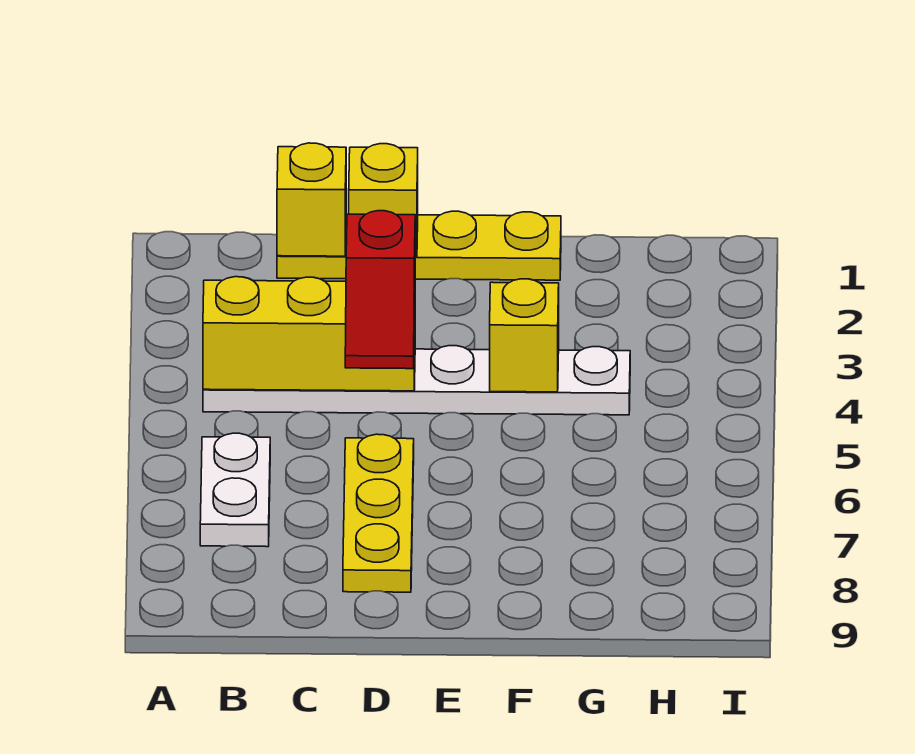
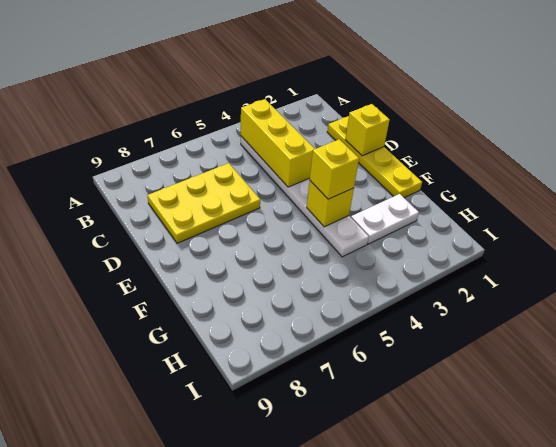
white 1x2 plate [200,433,270,547] -> white 1x2 plate moved to [351,194,419,244]
yellow 1x1 brick [277,143,346,256] -> yellow 1x1 brick moved to [310,139,359,199]
red 1x2 slope [345,211,415,369] -> none
yellow 1x3 plate [343,434,414,592] -> yellow 2x3 plate [148,163,260,243]

